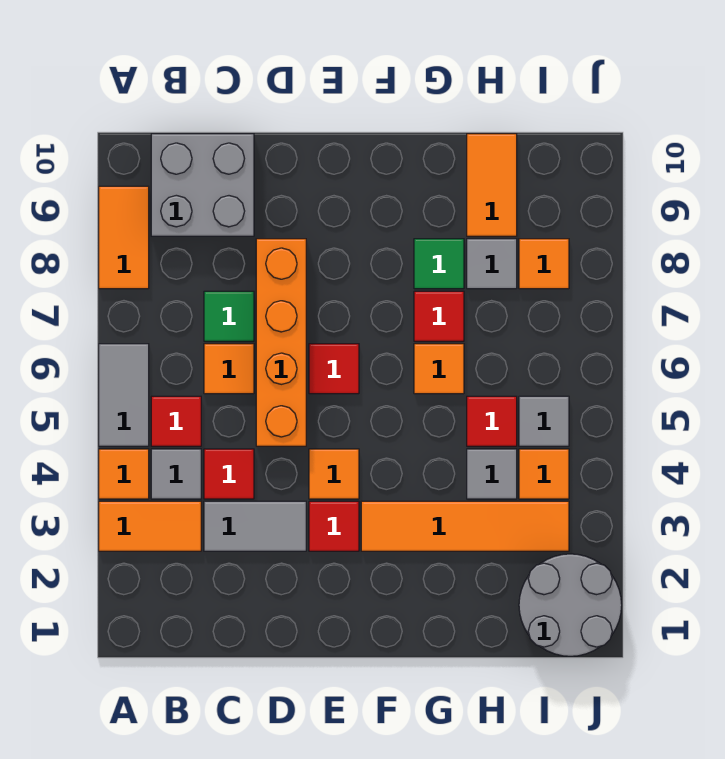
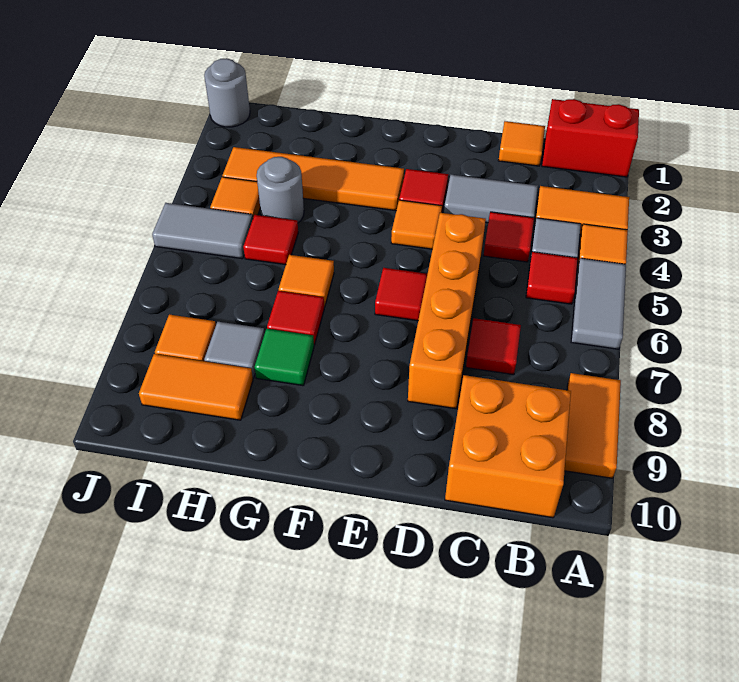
none -> red 1x2 brick [542,99,639,177]
grey 2x2 brick [151,134,254,236] -> orange 2x2 brick [445,375,571,518]
orange 1x1 tile [204,344,254,394] -> orange 1x1 tile moved to [498,121,545,166]
green 1x1 tile [204,291,254,341] -> red 1x1 tile [466,318,521,375]
grey 1x1 tile [467,449,517,499] -> grey 1x1 round brick [257,157,304,223]
orange 1x2 tile [467,134,517,236] -> orange 1x2 tile turned to [139,354,253,420]
grey 2x2 round brick [519,554,622,656] -> grey 1x1 round brick [204,58,250,127]
grey 1x1 tile [519,396,569,446] -> grey 1x2 tile [152,203,253,259]

